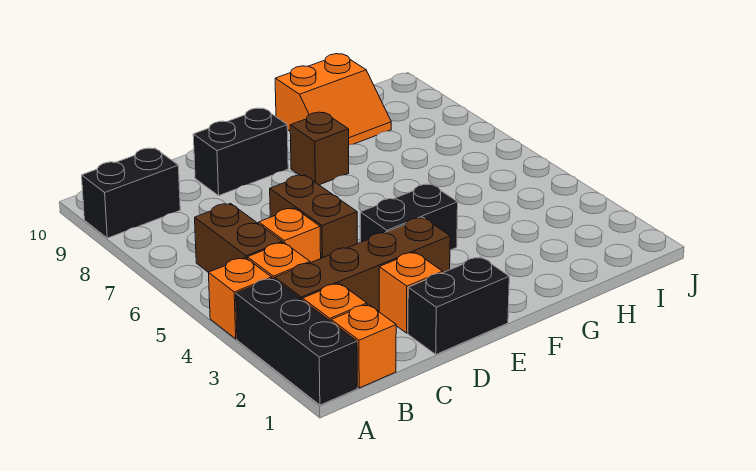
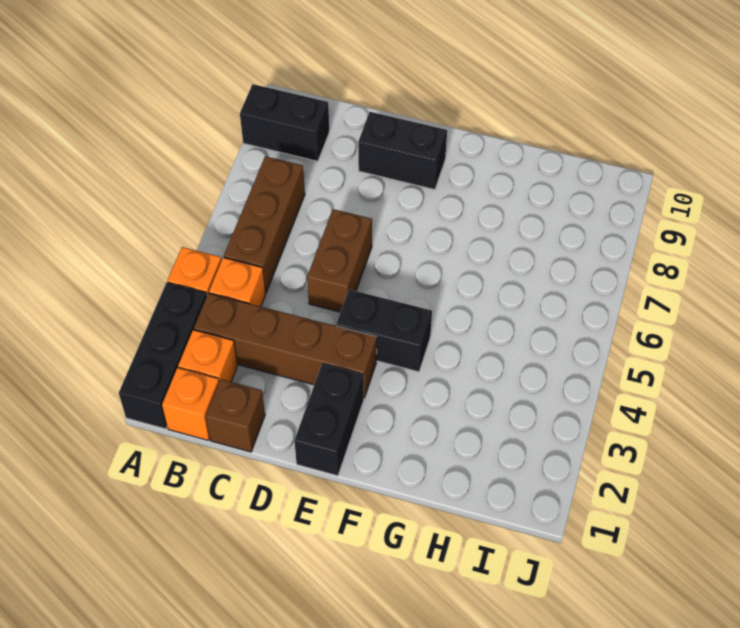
brown 1x2 brick [195,204,283,272] -> brown 1x3 brick [224,156,305,293]
orange 1x1 brick [259,208,321,263] -> none
black 1x2 brick [408,257,509,354] -> black 1x2 brick turned to [294,364,364,476]
orange 1x1 brick [379,252,443,333] -> none
brown 1x1 brick [290,112,349,185] -> brown 1x1 brick moved to [206,379,265,452]
orange 2x2 slope [275,54,391,145] -> none

